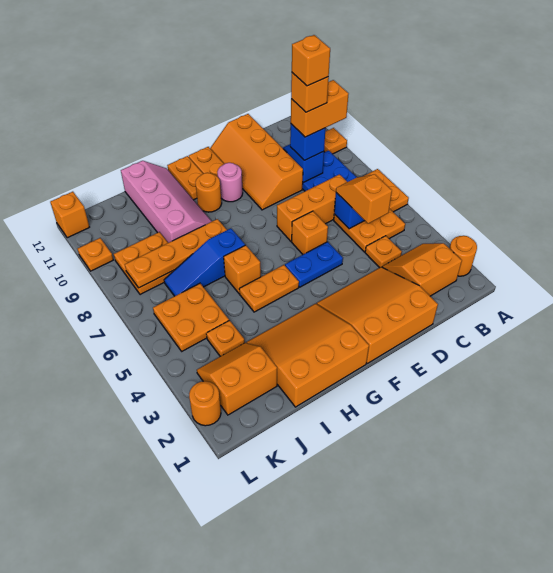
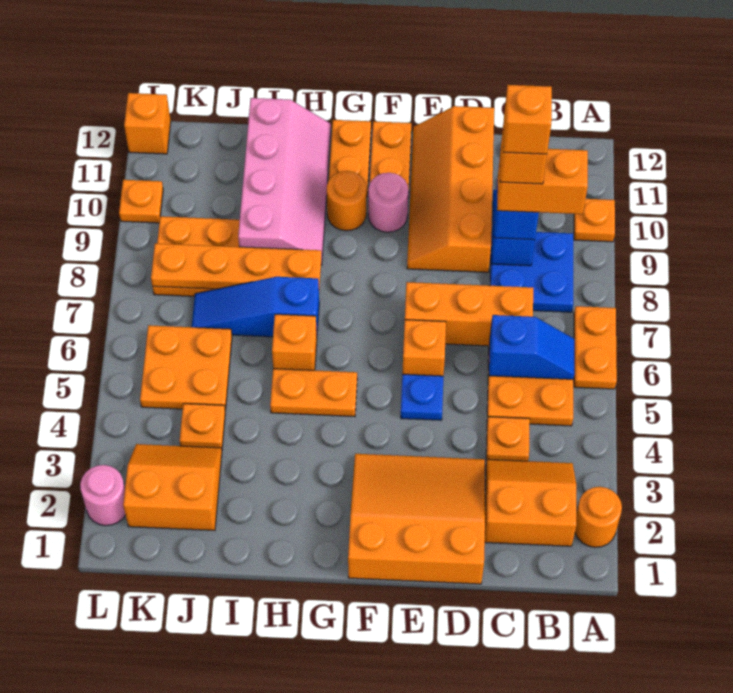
orange 1x2 slope [336,174,392,224] -> none
blue 1x2 plate [285,242,343,287] -> blue 1x1 plate [401,374,444,420]
orange 3x3 slope [247,304,369,407] -> none
orange 1x1 round brick [189,381,221,426] -> pink 1x1 round brick [80,465,125,526]

